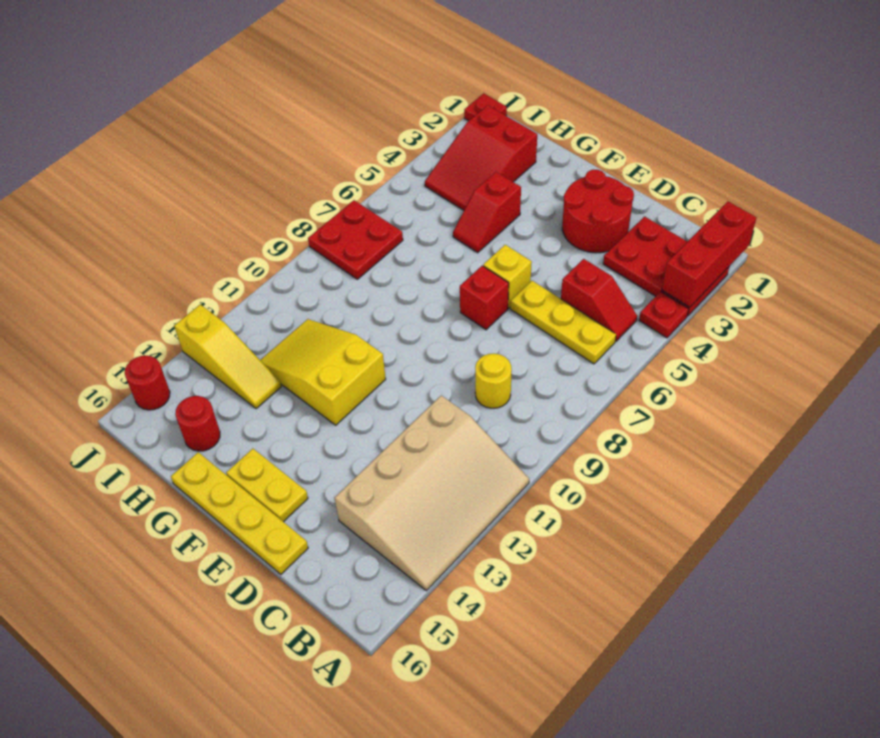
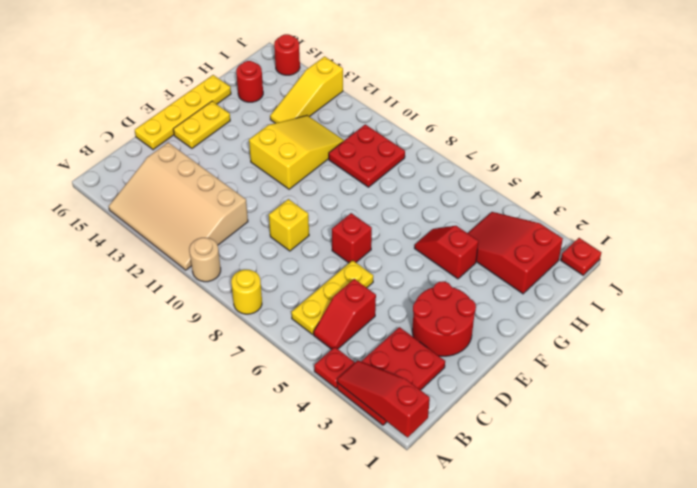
red 1x3 brick [662,202,756,307] -> red 1x3 slope [337,360,430,437]
none -> tan 1x1 round brick [190,238,221,282]
yellow 1x1 round brick [475,353,512,408] -> yellow 1x1 round brick moved to [231,270,262,314]
yellow 1x1 brick [483,245,532,308] -> yellow 1x1 brick moved to [269,199,309,251]
red 2x2 plate [308,200,403,279] -> red 2x2 plate moved to [329,124,405,187]

